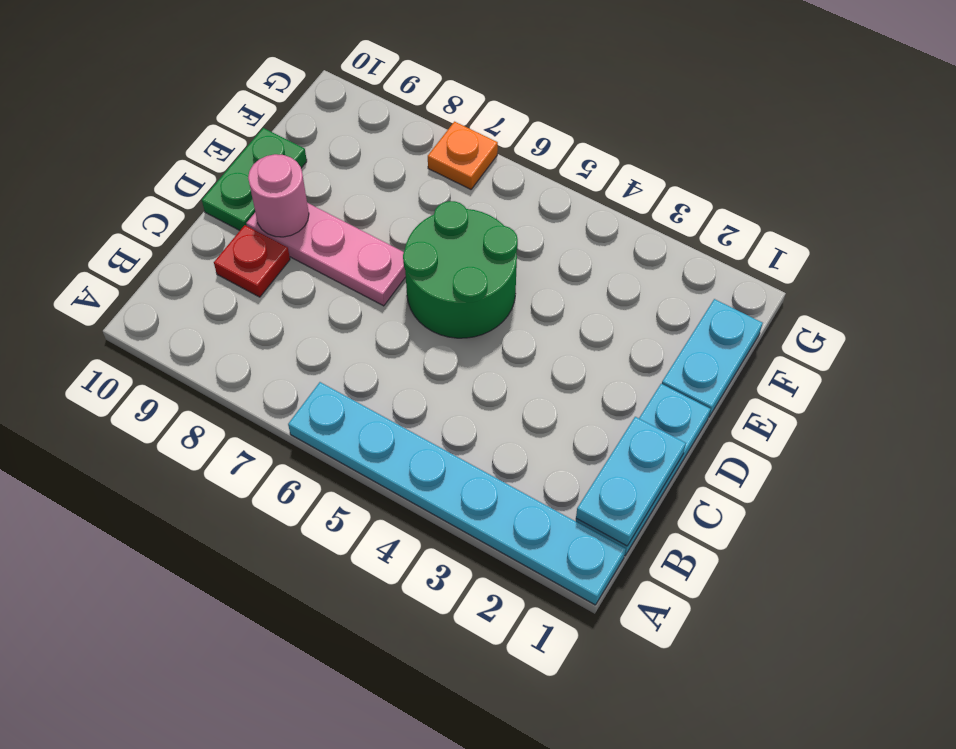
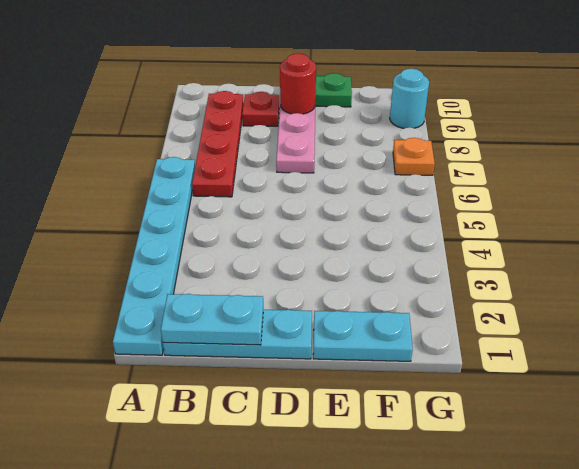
none -> red 1x4 plate [192,91,244,197]
green 2x2 round brick [403,201,518,338] -> none
pink 1x1 round brick [248,154,309,237] -> red 1x1 round brick [280,53,316,114]
none -> cyan 1x1 round brick [390,69,429,128]

